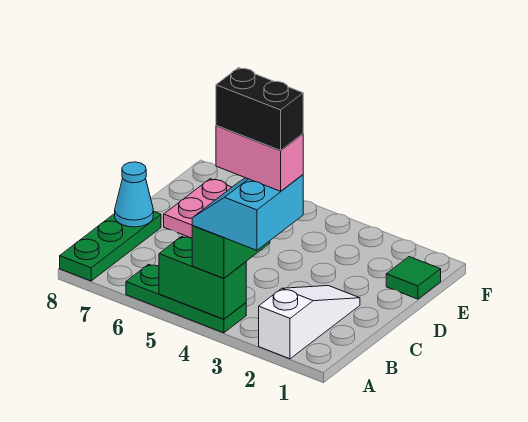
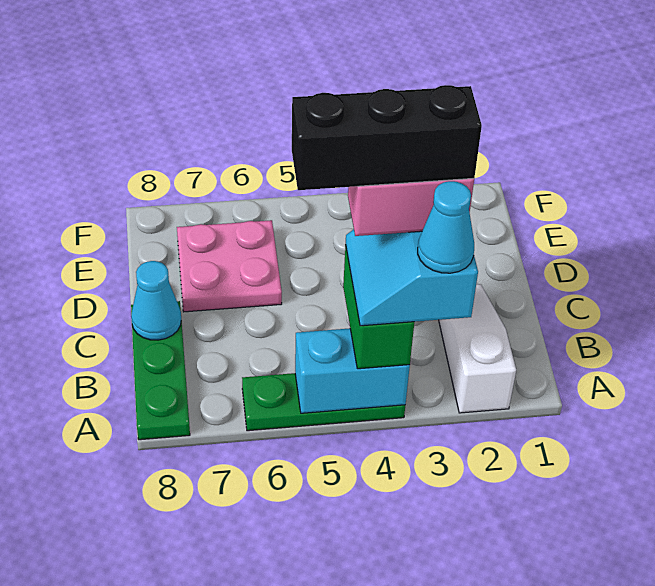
none -> cyan 1x1 cone [418,181,474,273]
green 1x2 brick [159,236,246,319] -> cyan 1x2 brick [295,328,410,413]
black 1x2 brick [216,68,303,150] -> black 1x3 brick [292,85,482,190]
green 1x1 tile [386,257,441,299] -> none

